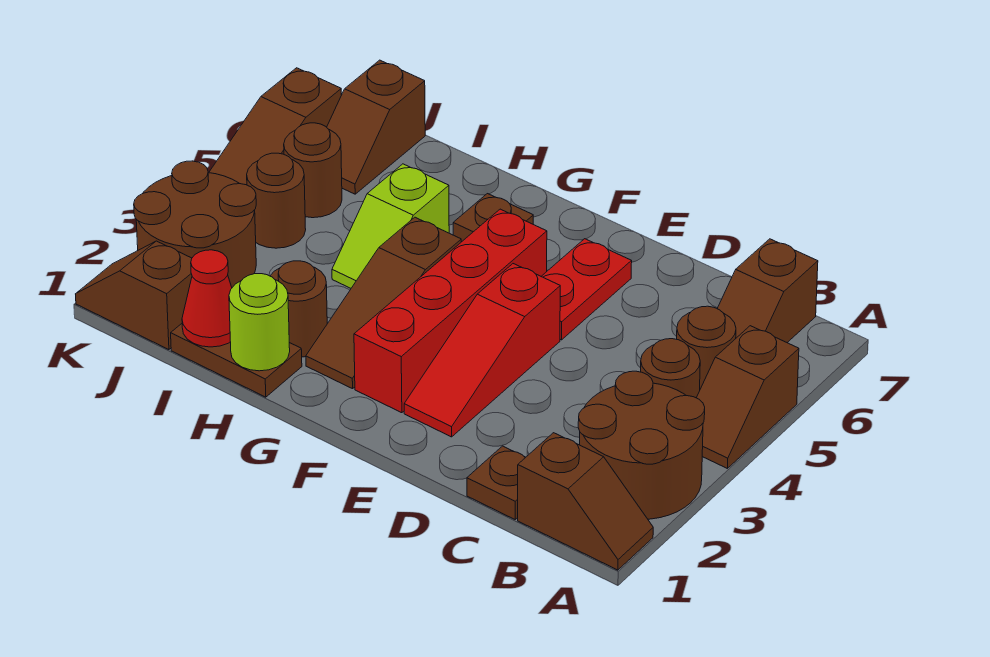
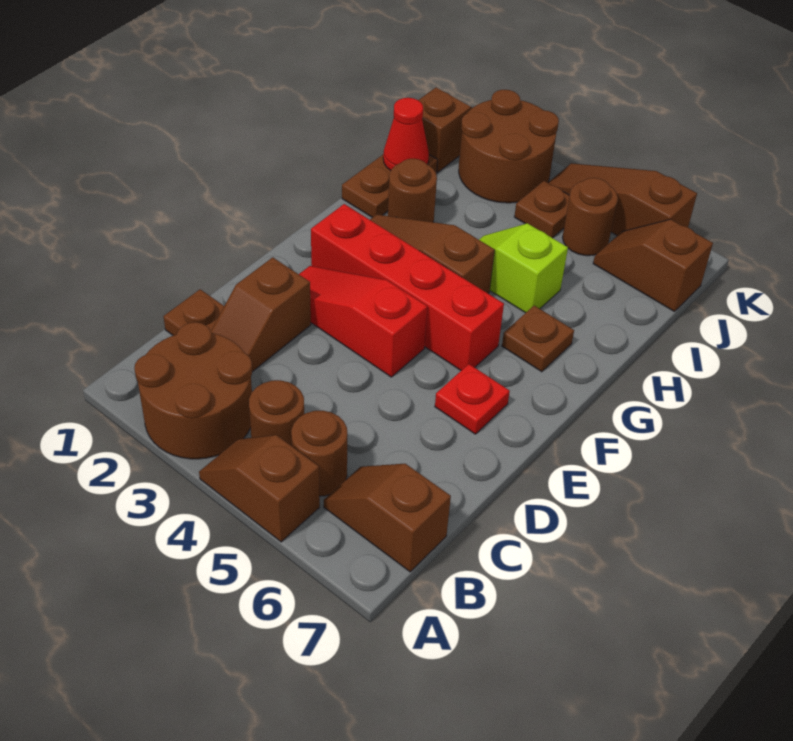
brown 1x2 slope [518,433,653,570] -> brown 1x2 slope moved to [211,257,311,372]
red 1x2 plate [541,239,632,340] -> red 1x1 plate [435,364,510,434]
lime 1x1 round brick [229,274,290,371] -> none
brown 1x1 round brick [247,153,306,248] -> brown 1x1 plate [514,181,570,238]

